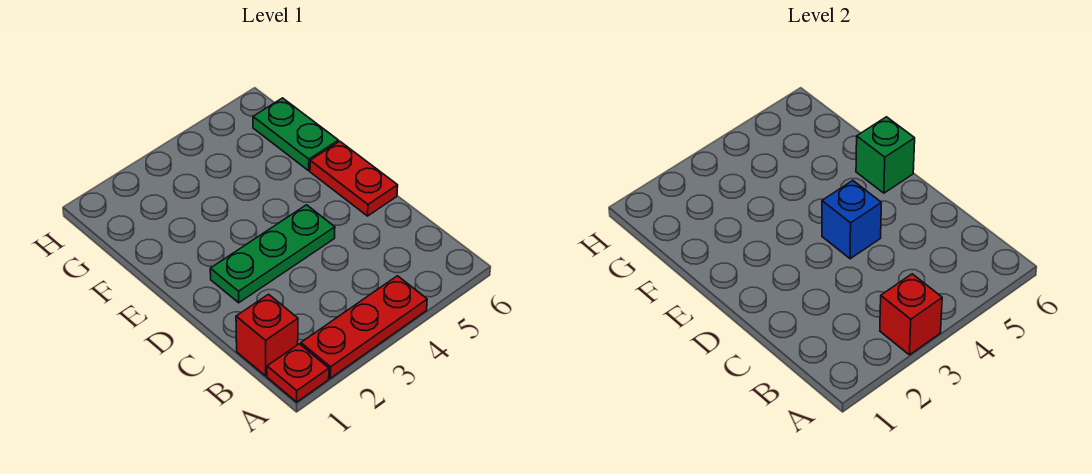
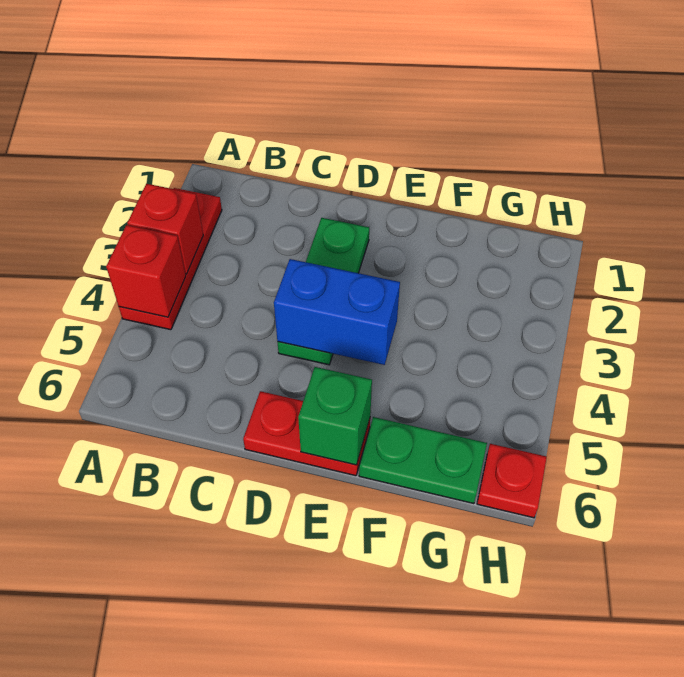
red 1x1 plate [267,344,329,402] -> red 1x1 plate moved to [477,444,547,518]
red 1x1 brick [236,294,298,376] -> red 1x1 brick moved to [106,225,186,317]
blue 1x1 brick [822,181,881,259] -> blue 1x2 brick [274,259,400,365]

